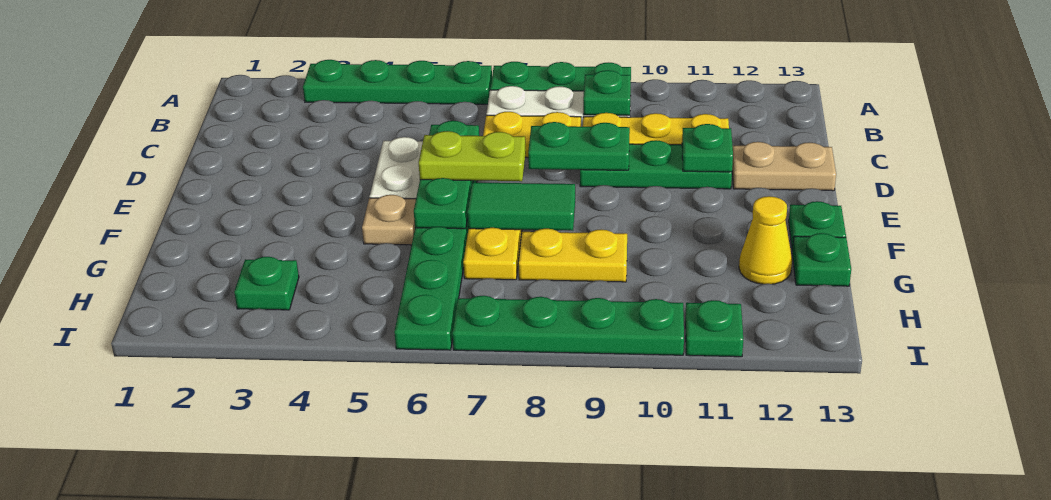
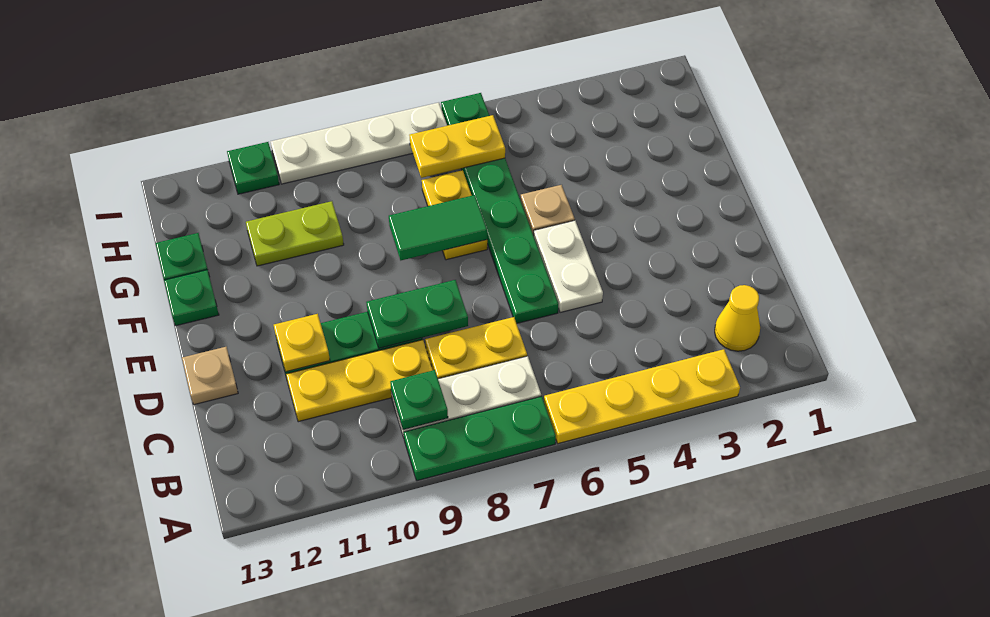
green 1x4 plate [303,60,492,104] -> yellow 1x4 plate [544,349,740,444]
green 1x3 plate [414,121,479,229] -> none
green 1x1 plate [682,124,733,172] -> yellow 1x1 plate [274,314,330,372]
tan 1x2 plate [732,142,836,191] -> tan 1x1 plate [182,347,238,405]
lime 1x2 plate [419,131,526,181] -> lime 1x2 plate moved to [246,201,344,266]
yellow 1x2 plate [518,229,627,282] -> yellow 1x2 plate moved to [410,115,505,178]
yellow 1x1 cone [739,196,792,284] -> yellow 1x1 cone moved to [715,285,760,351]
green 1x1 plate [234,257,299,310] -> none
green 1x4 plate [452,296,684,355] -> white 1x4 plate [271,103,447,184]

